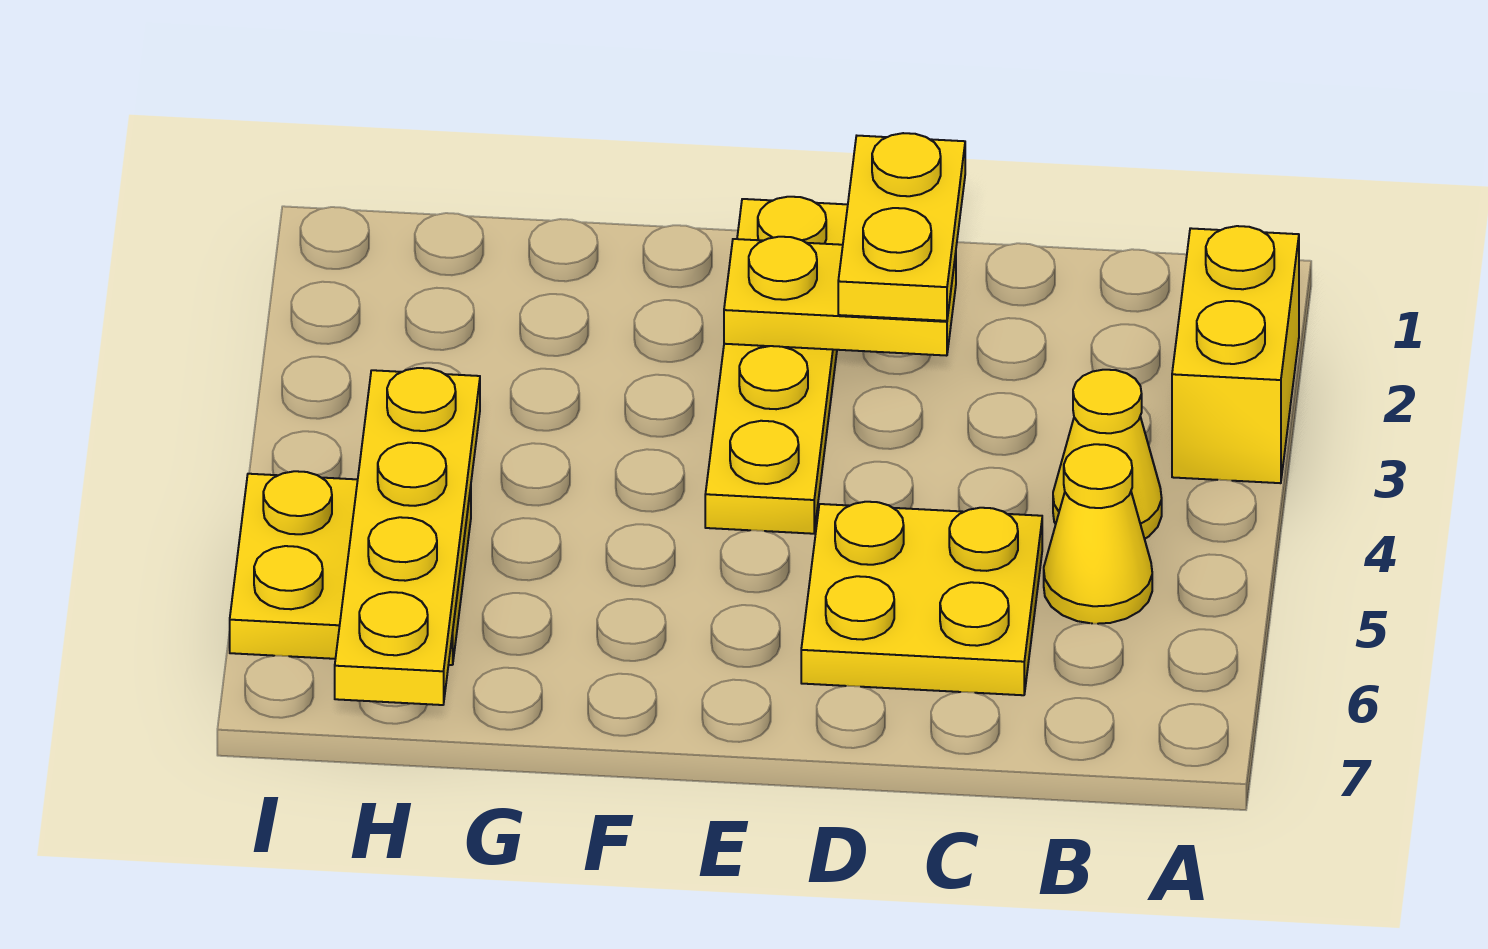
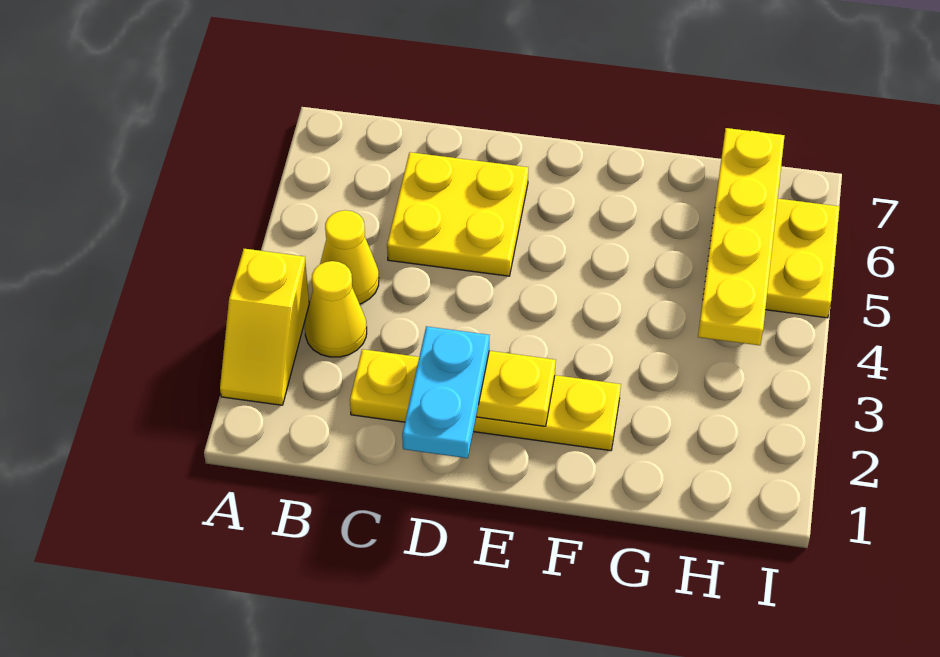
yellow 1x2 brick [1172,226,1299,483] -> yellow 1x2 slope [220,249,309,405]
yellow 1x1 cone [1044,444,1152,624] -> yellow 1x1 cone moved to [305,261,367,357]
yellow 1x2 plate [838,133,965,321] -> cyan 1x2 plate [402,326,490,458]
yellow 1x4 plate [705,197,848,534] -> yellow 1x4 plate turned to [350,349,621,451]

